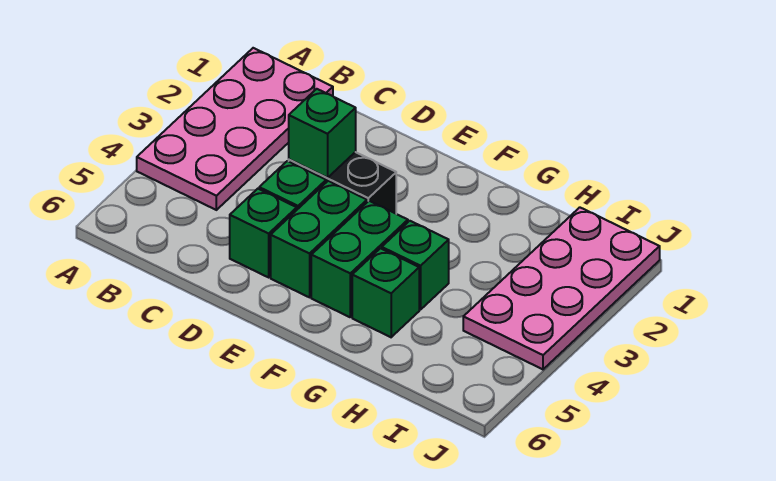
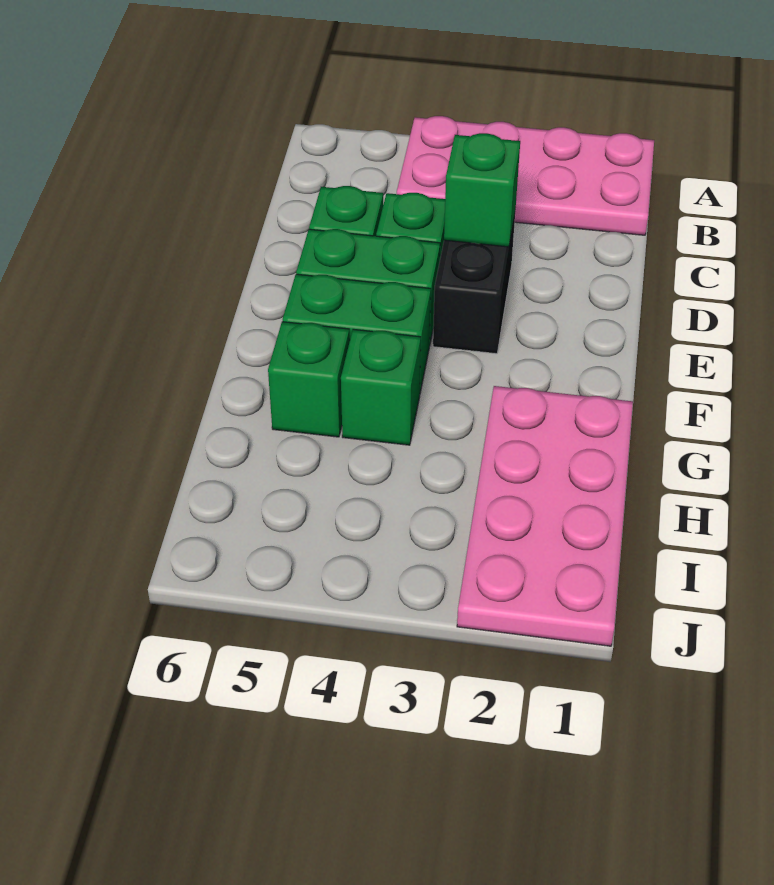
pink 2x4 plate [463,207,660,369] -> pink 2x4 plate turned to [457,386,633,646]

